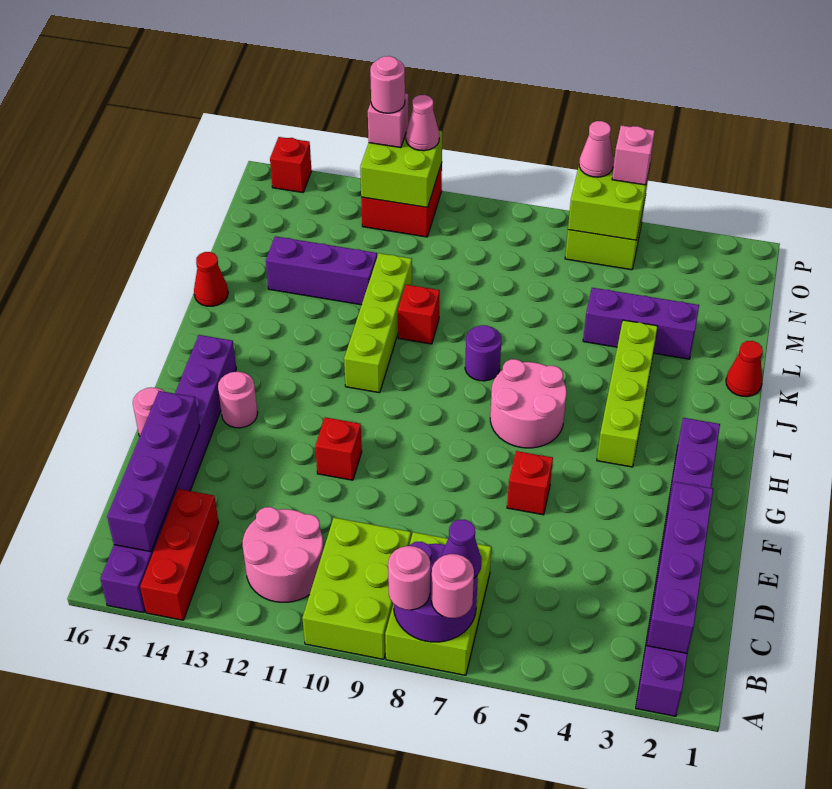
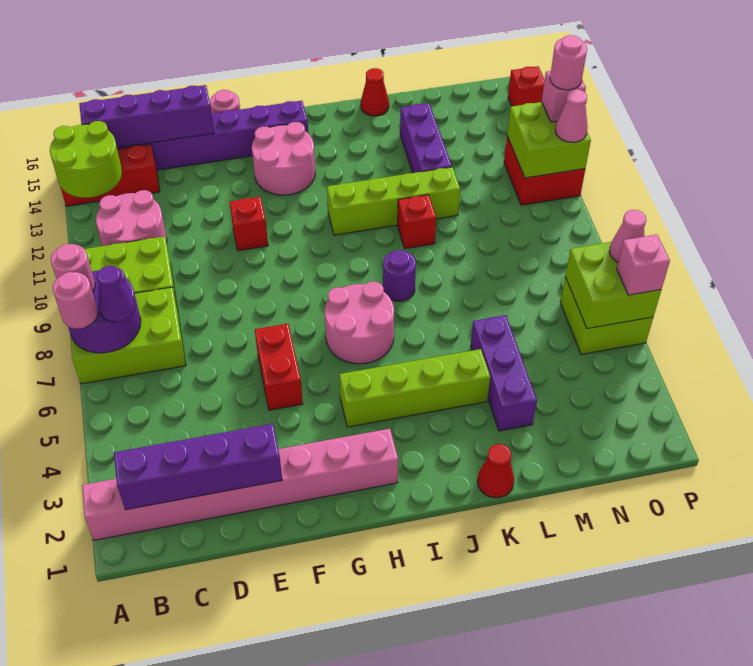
purple 1x8 brick [636,418,720,716] -> pink 1x8 brick [82,429,398,540]
none -> lime 2x2 round brick [50,121,122,198]
red 1x1 brick [507,451,553,515] -> red 1x2 brick [255,324,303,410]
pink 1x1 round brick [218,372,258,428] -> pink 2x2 round brick [252,122,315,195]

